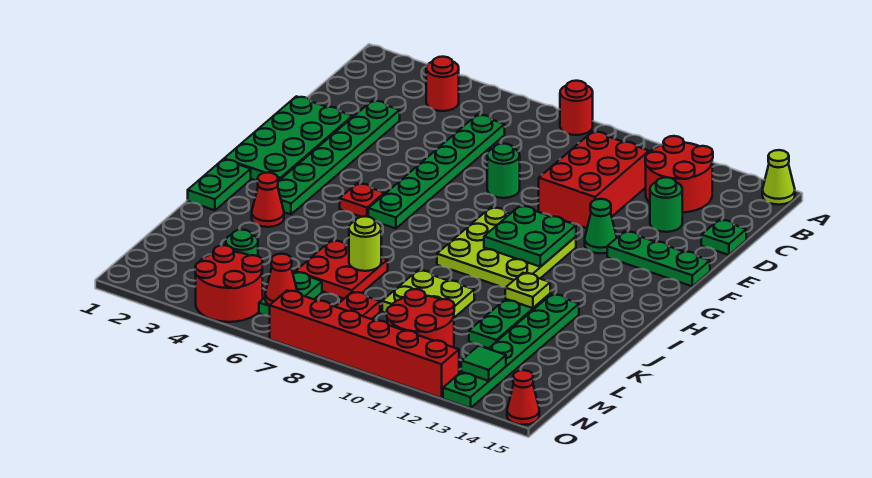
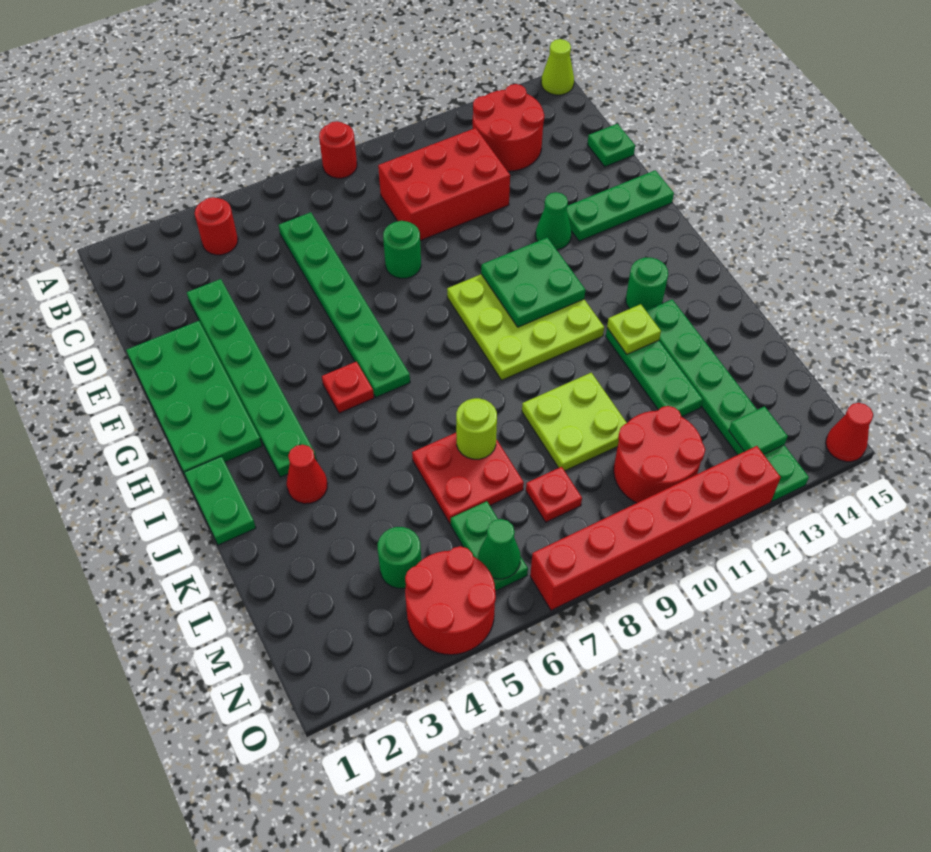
red 2x3 brick [539,131,649,228] -> red 2x3 brick turned to [378,128,510,241]
green 1x1 round brick [650,177,682,232] -> green 1x1 round brick moved to [626,258,668,310]
red 1x1 cone [265,254,297,305] -> green 1x1 cone [479,519,521,579]

